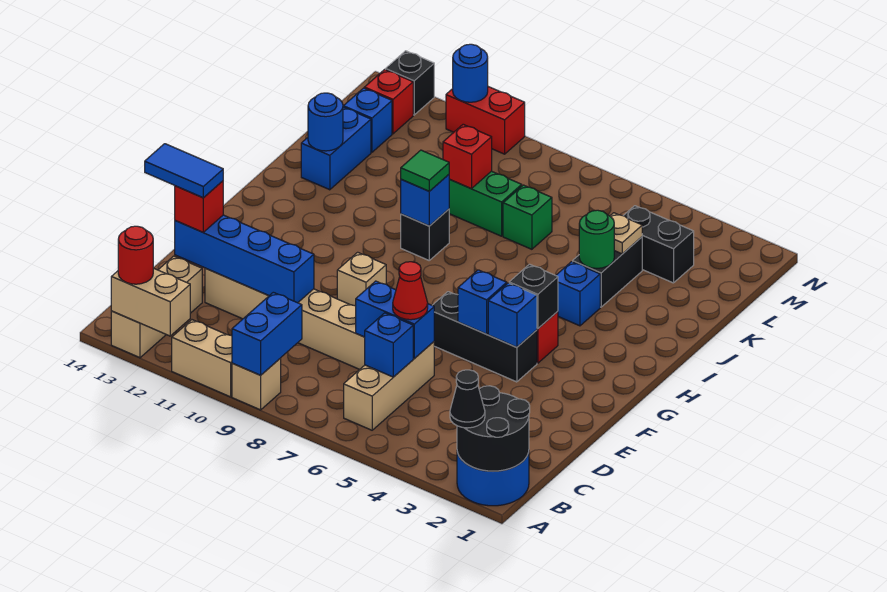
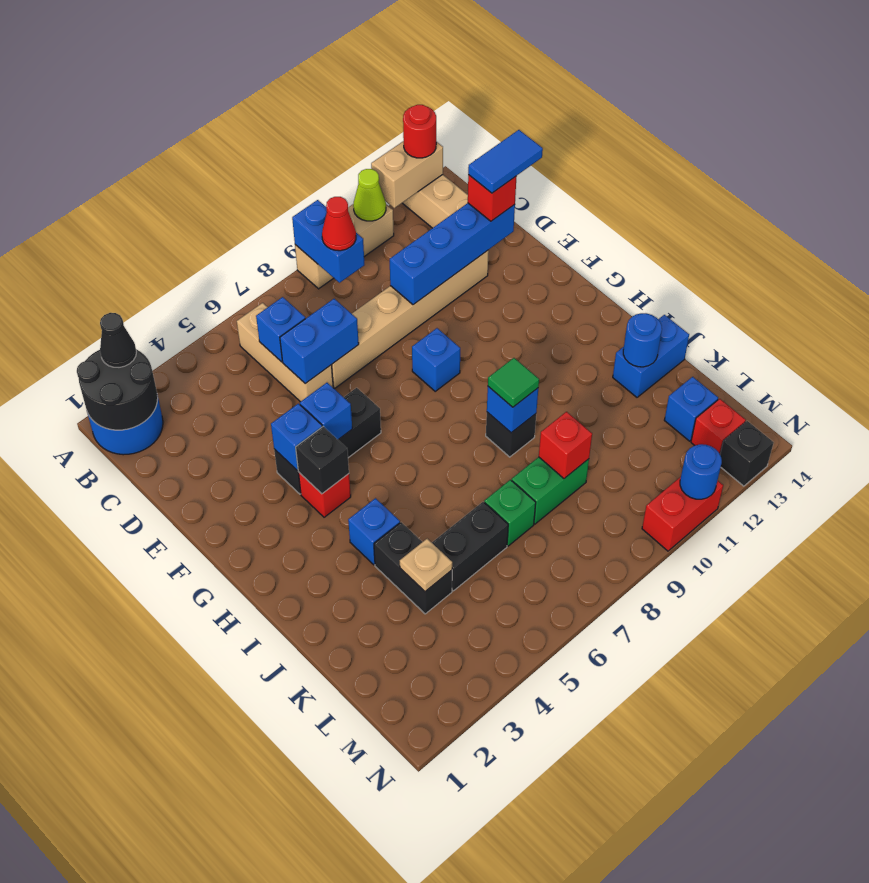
none -> lime 1x1 cone [353,169,386,221]
red 1x1 cone [393,262,428,320] -> red 1x1 cone moved to [322,197,356,251]
tan 1x1 brick [337,252,386,306] -> blue 1x1 brick [412,328,460,391]
green 1x1 round brick [579,210,614,268] -> none
blue 1x2 brick [301,107,371,190] -> blue 1x2 brick turned to [613,315,689,397]
black 1x2 brick [623,206,694,283] -> black 1x2 brick moved to [432,502,508,591]

